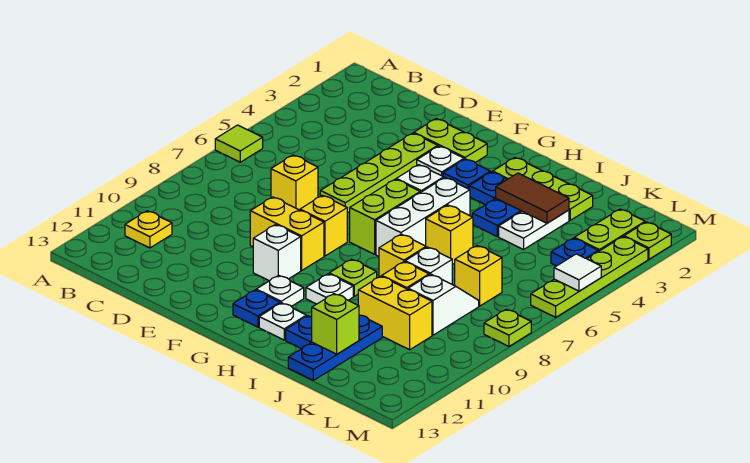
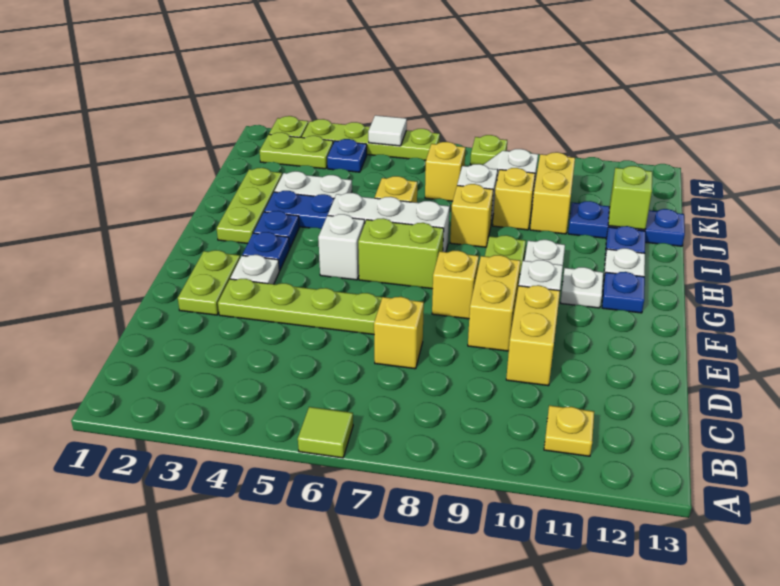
none -> yellow 1x2 brick [506,285,560,386]
brown 1x2 tile [496,173,569,223] -> none

